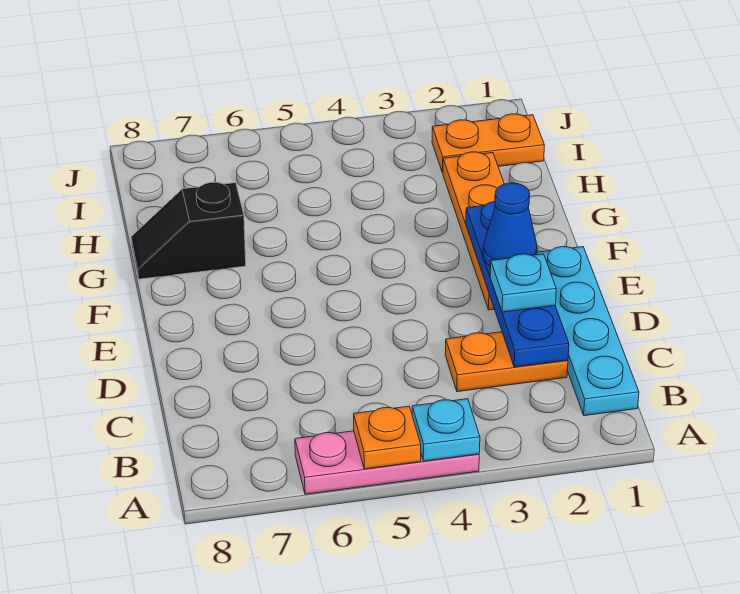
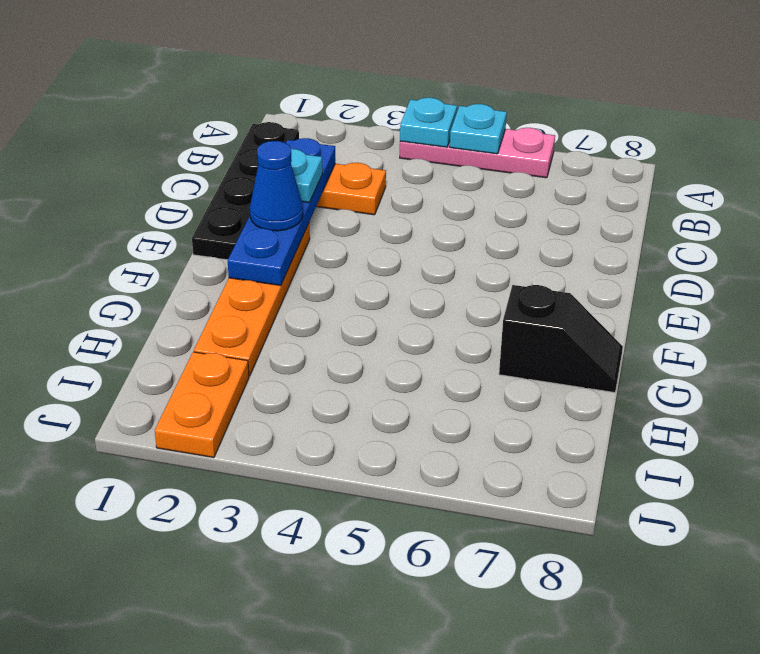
orange 1x1 plate [354,406,421,469] -> cyan 1x1 plate [450,104,507,154]
cyan 1x4 plate [537,247,639,416] -> black 1x4 plate [192,122,299,260]
orange 1x2 plate [432,114,544,173] -> orange 1x2 plate turned to [155,352,249,458]

